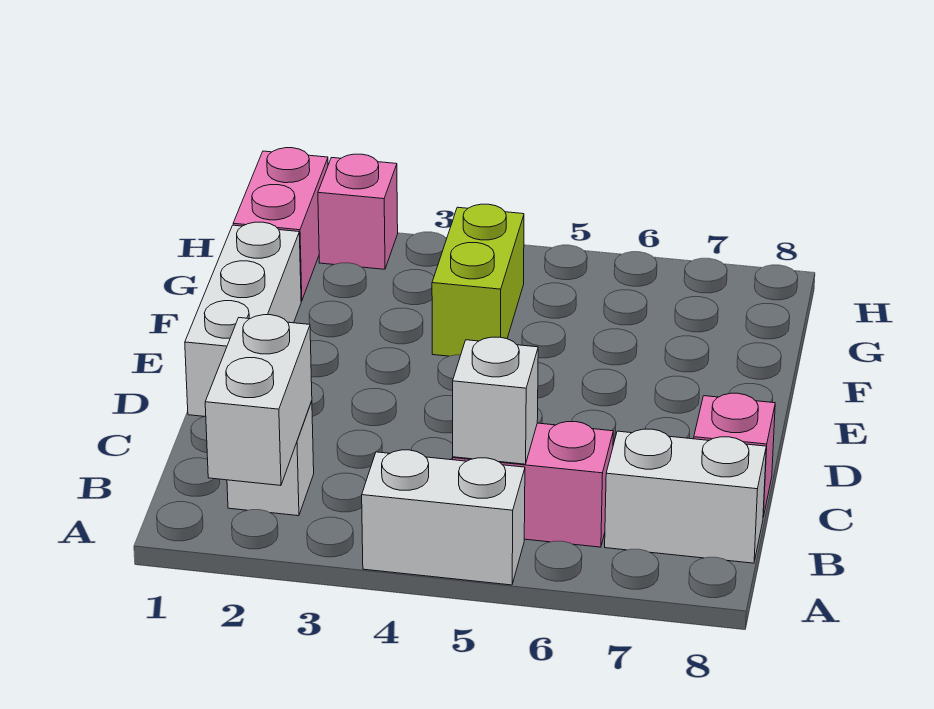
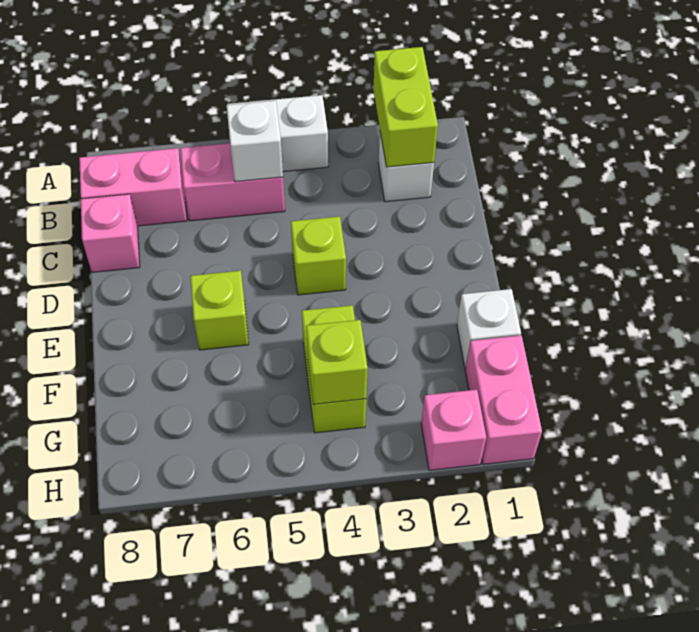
white 1x2 brick [205,315,312,486] -> lime 1x2 brick [373,47,438,167]
white 1x2 brick [605,429,766,563] -> pink 1x2 brick [79,148,187,226]
white 1x3 brick [185,222,301,417] -> white 1x1 brick [457,289,521,368]
none -> lime 1x1 brick [291,216,346,295]
none -> lime 1x1 brick [190,271,249,350]
none -> lime 1x1 brick [306,320,368,404]

